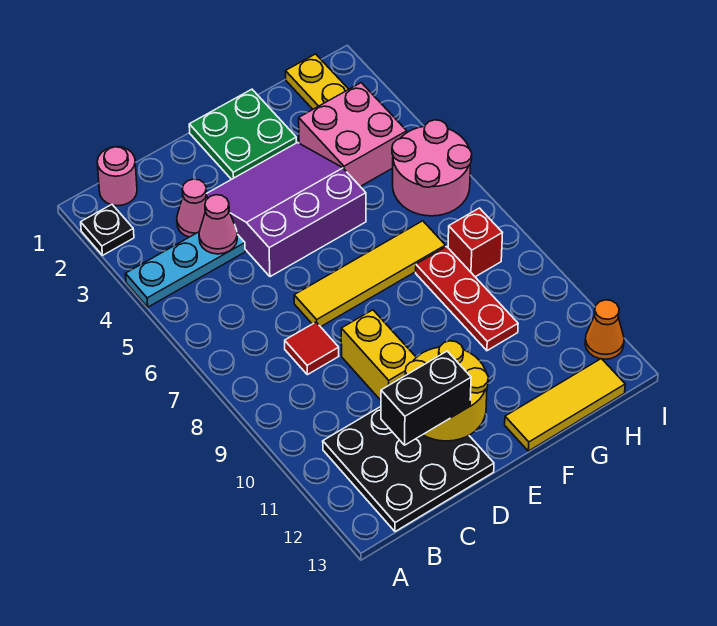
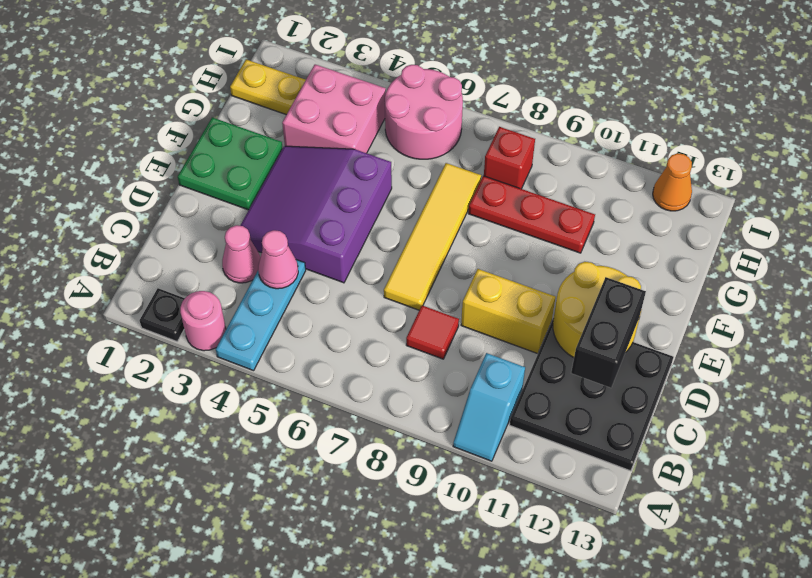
none -> cyan 1x2 slope [453,353,525,461]
pink 1x1 round brick [97,147,137,206] -> pink 1x1 round brick moved to [180,291,226,351]
yellow 1x3 tile [505,359,625,451] -> none

